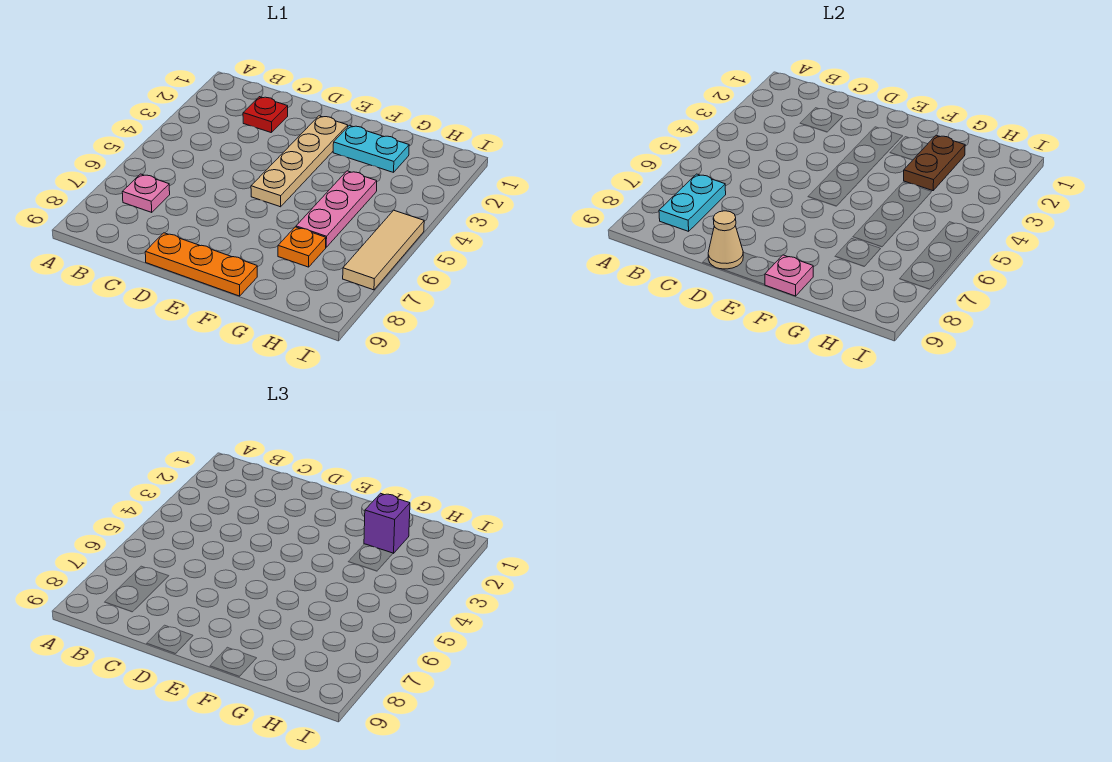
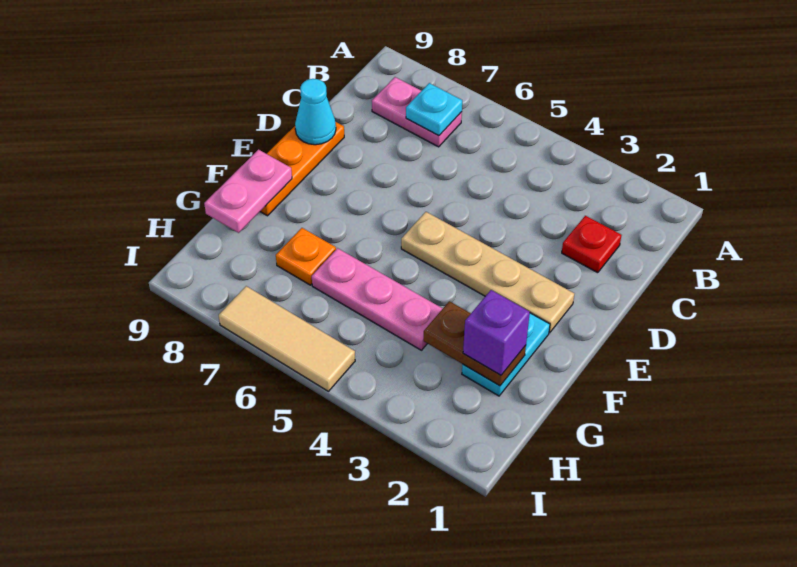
pink 1x1 plate [122,174,170,212] -> pink 1x2 plate [372,77,462,147]
cyan 1x2 plate [659,174,726,231] -> cyan 1x1 plate [406,83,462,136]
tan 1x1 cone [708,211,743,269] -> cyan 1x1 cone [295,79,336,145]
pink 1x1 plate [765,255,813,296] -> pink 1x2 plate [204,150,292,233]

